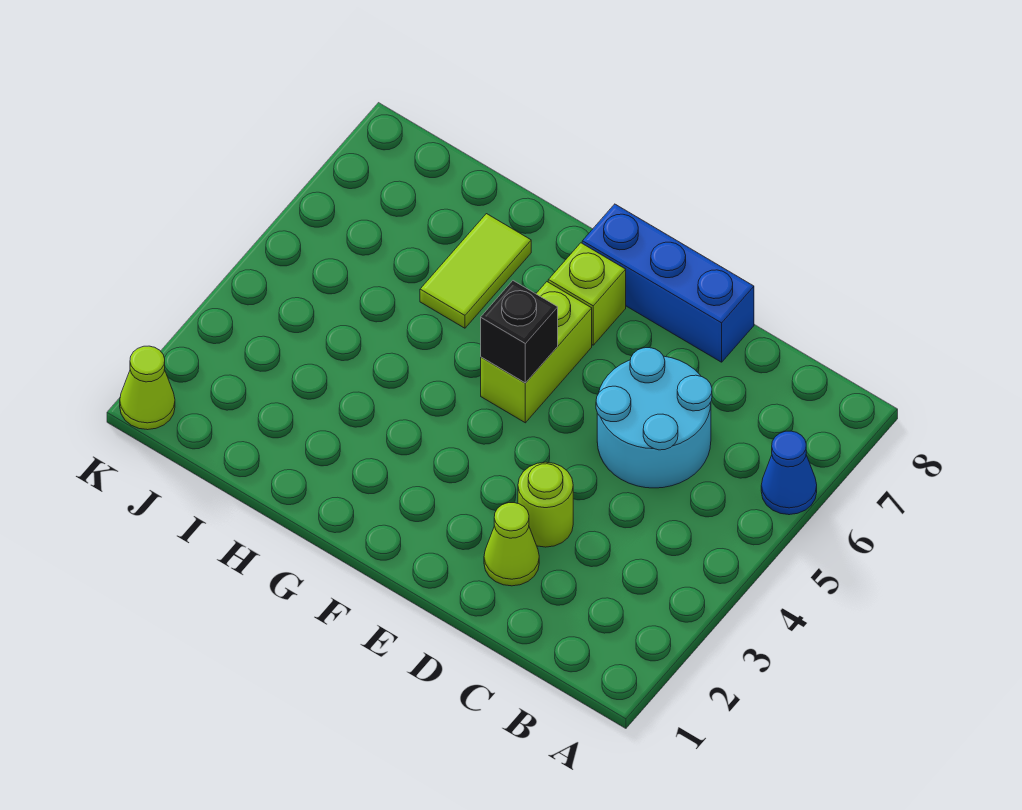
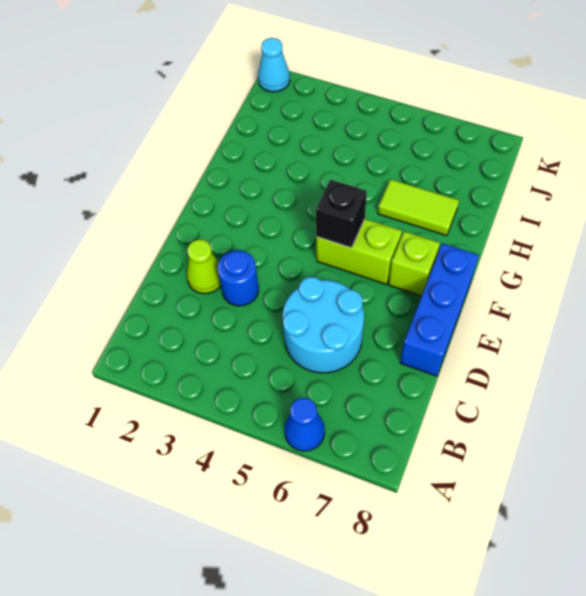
lime 1x1 round brick [518,462,573,547] -> blue 1x1 round brick [218,250,259,306]
lime 1x1 cone [120,346,175,430] -> cyan 1x1 cone [258,38,290,92]

